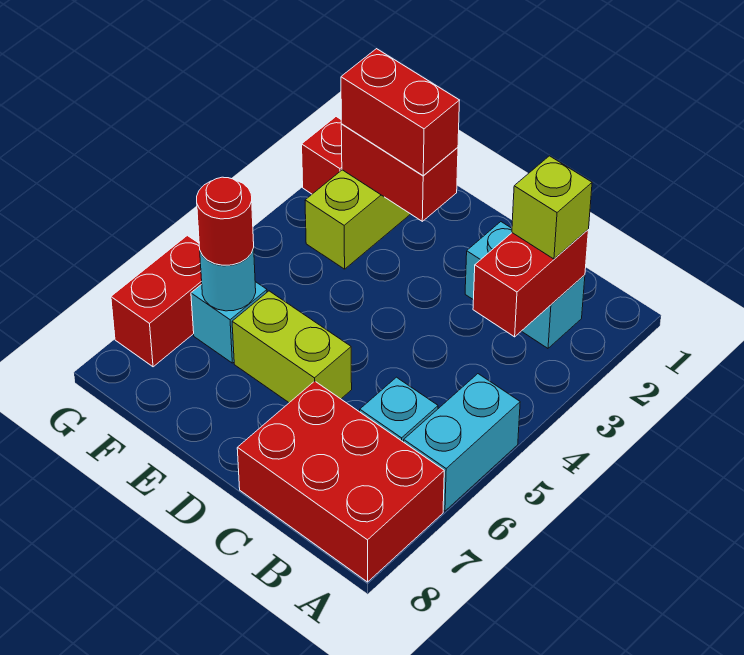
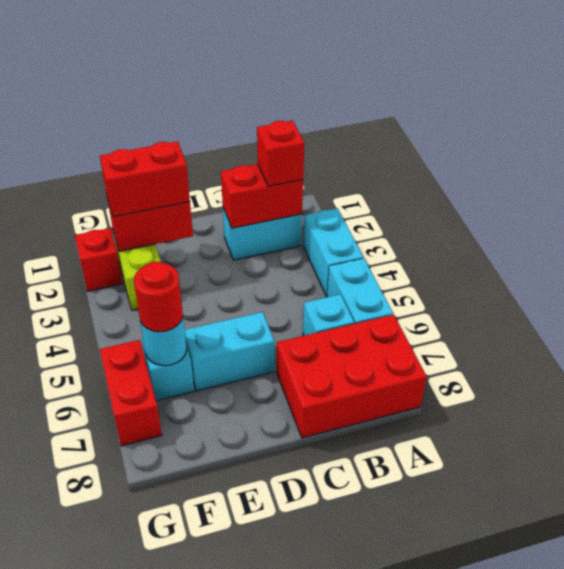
none -> cyan 1x2 brick [303,208,363,296]
red 1x2 brick [473,230,588,337] -> red 1x2 brick turned to [221,164,303,228]
lime 1x1 brick [512,156,592,259] -> red 1x1 brick [257,121,304,186]
lime 1x2 brick [232,291,352,403] -> cyan 1x2 brick [185,312,274,391]

